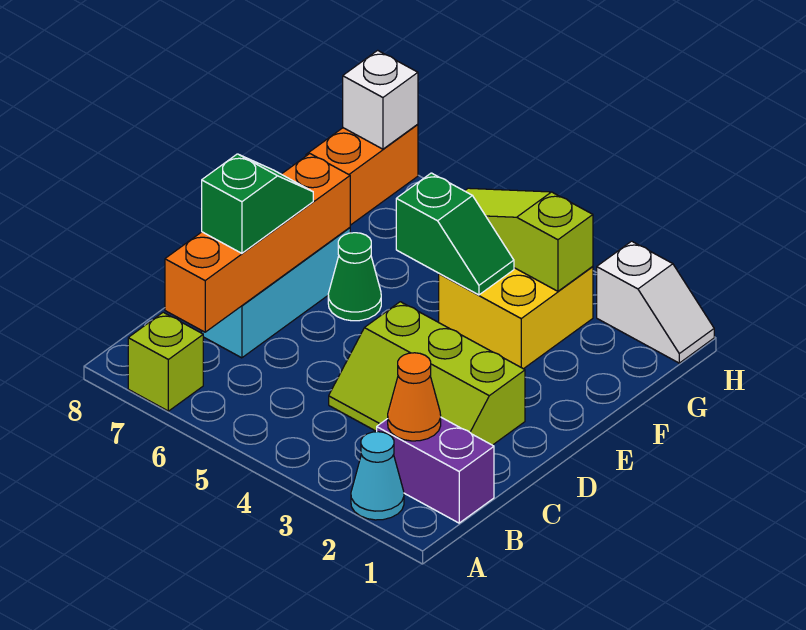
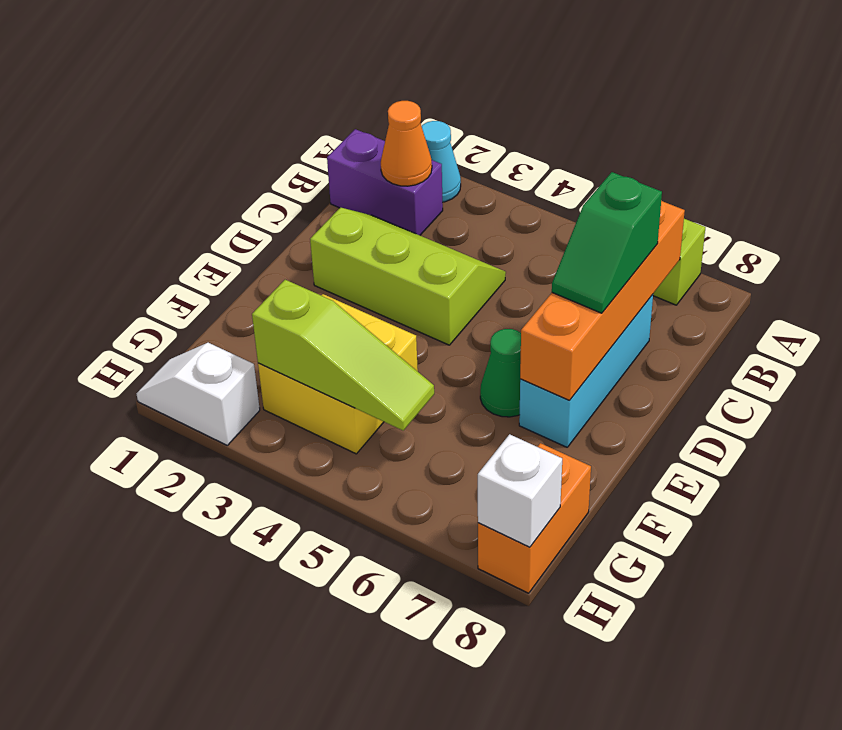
green 1x2 slope [396,173,514,295] -> none

